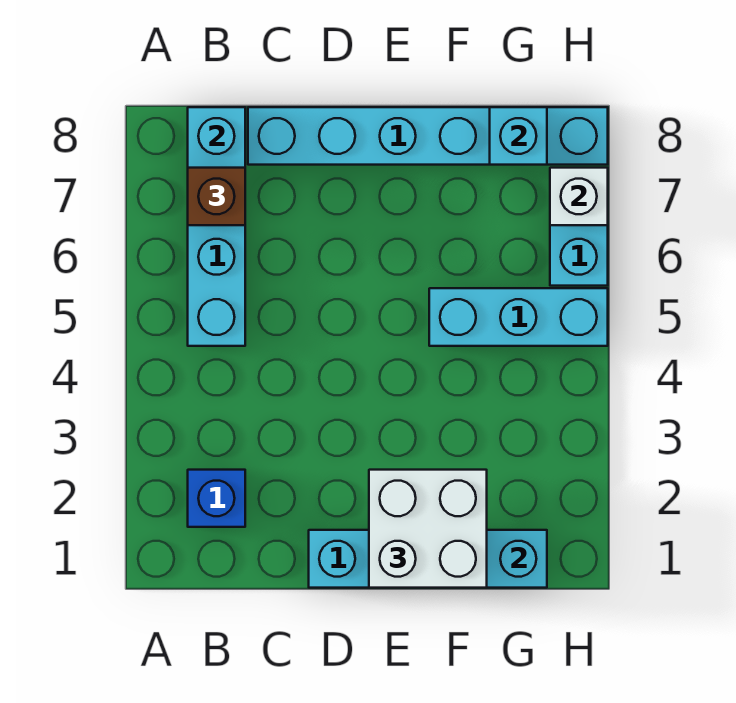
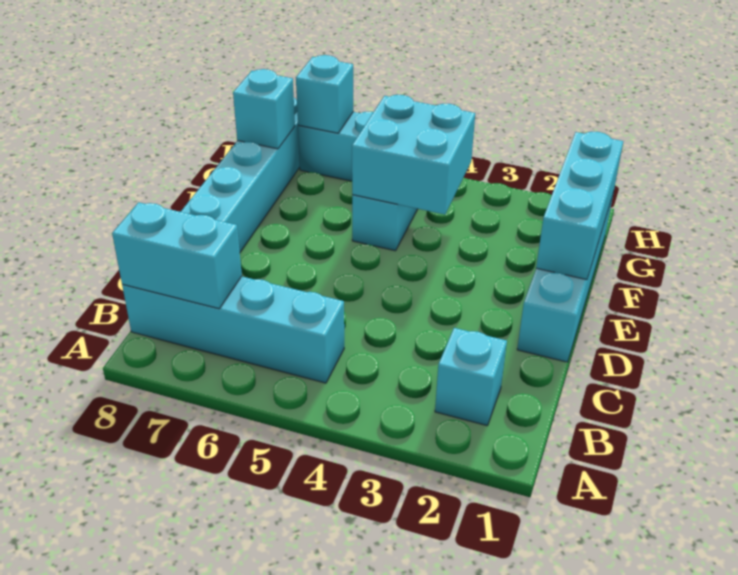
blue 1x1 brick [188,470,245,527] -> cyan 1x1 brick [435,328,507,426]
brown 1x1 brick [188,168,245,225] -> none
white 2x2 brick [369,470,487,588] -> none
none -> cyan 2x2 brick [352,95,475,215]
white 1x1 brick [550,168,608,225] -> cyan 1x1 brick [296,55,353,133]

